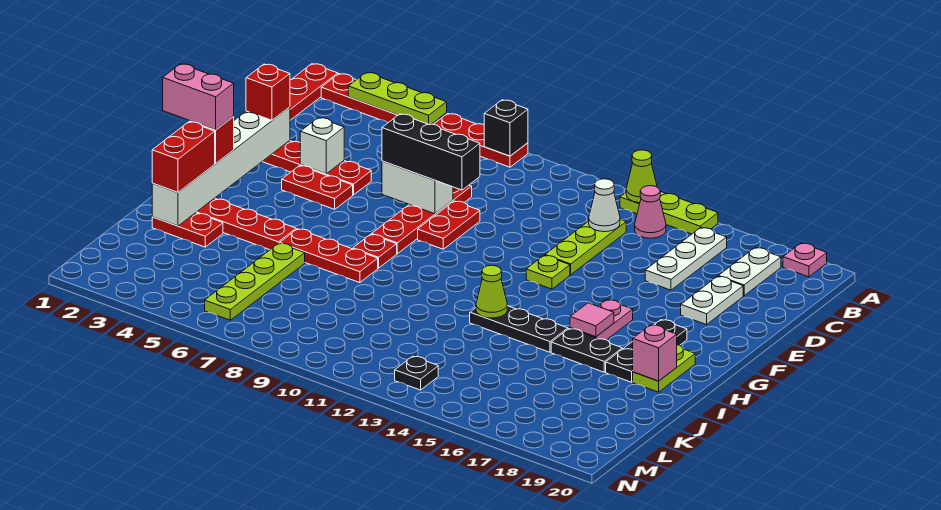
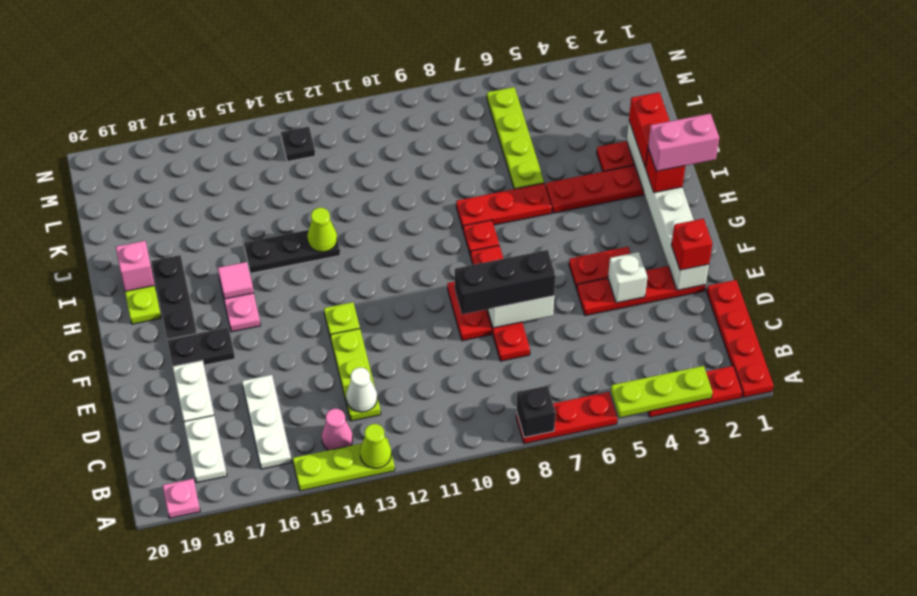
black 1x2 plate [551,329,622,372] -> black 1x2 plate moved to [167,327,235,366]

